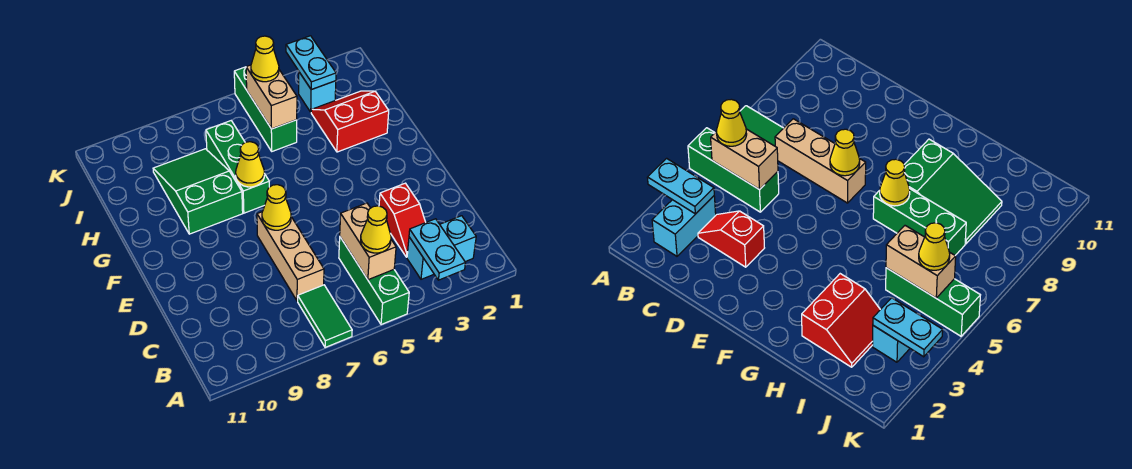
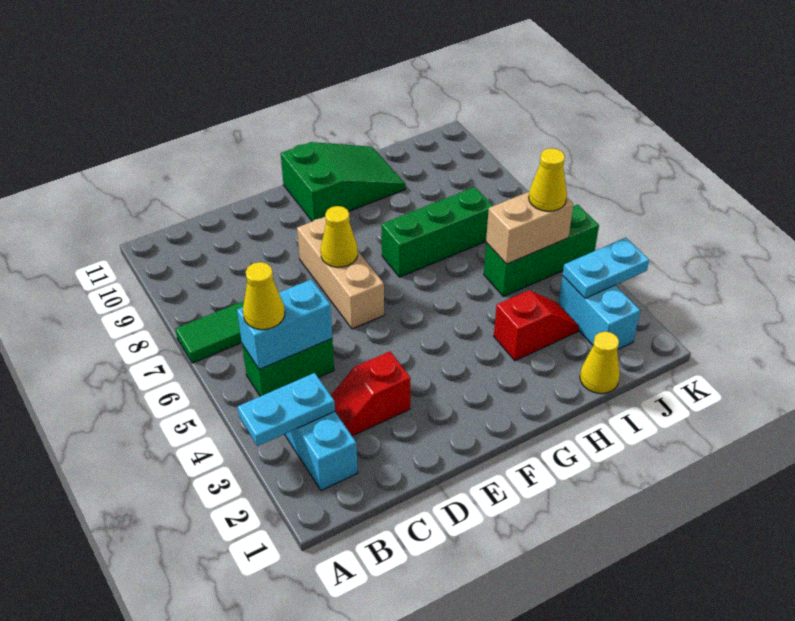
green 1x3 brick [339,237,409,325] -> green 1x2 brick [242,339,334,396]
tan 1x2 brick [340,203,396,280] -> cyan 1x2 brick [237,279,332,370]
tan 1x3 brick [257,212,324,301] -> tan 1x3 brick turned to [297,217,384,329]
yellow 1x1 cone [236,142,264,187] -> yellow 1x1 cone moved to [580,332,620,393]
green 2x3 slope [153,149,243,234] -> green 2x3 slope moved to [281,142,405,221]
red 2x2 slope [311,91,389,152] -> red 1x2 slope [494,290,579,361]
cyan 1x1 brick [299,72,336,112] -> cyan 1x2 brick [558,276,640,349]

